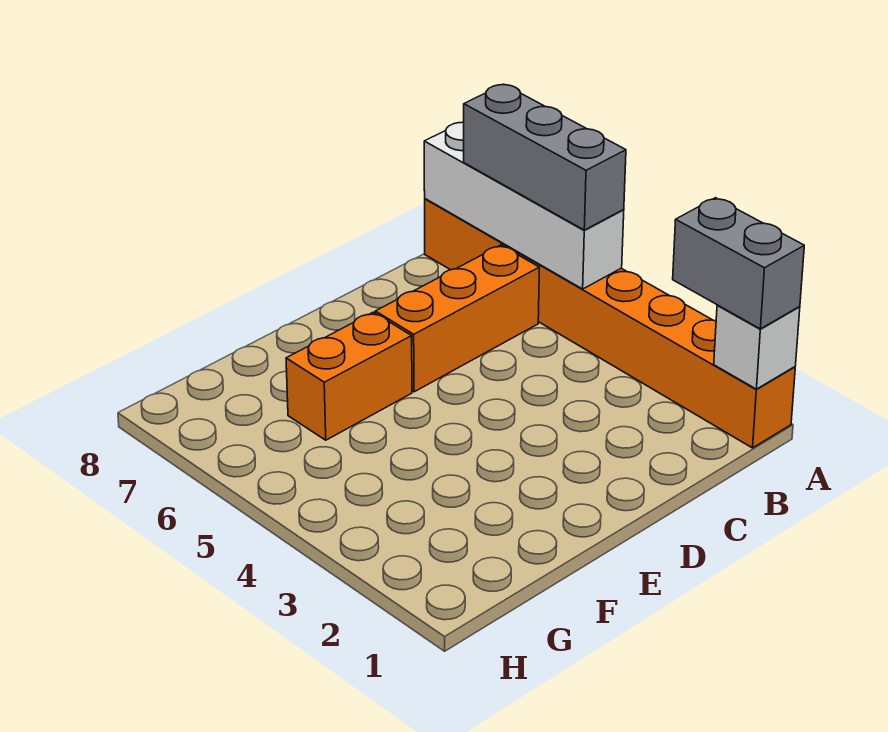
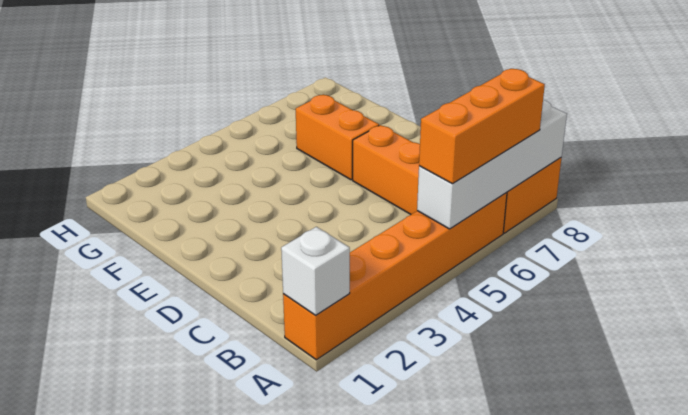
grey 1x2 brick [673,198,804,329] -> none
grey 1x3 brick [464,84,626,230] -> orange 1x3 brick [419,69,545,184]

